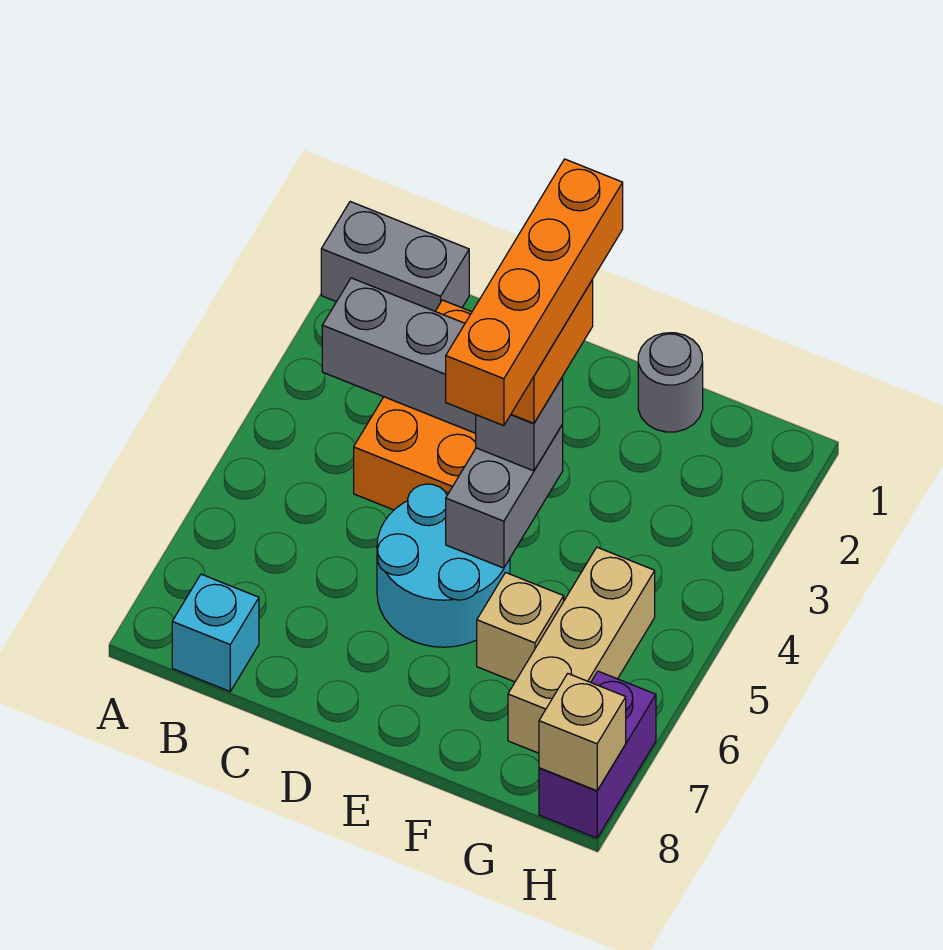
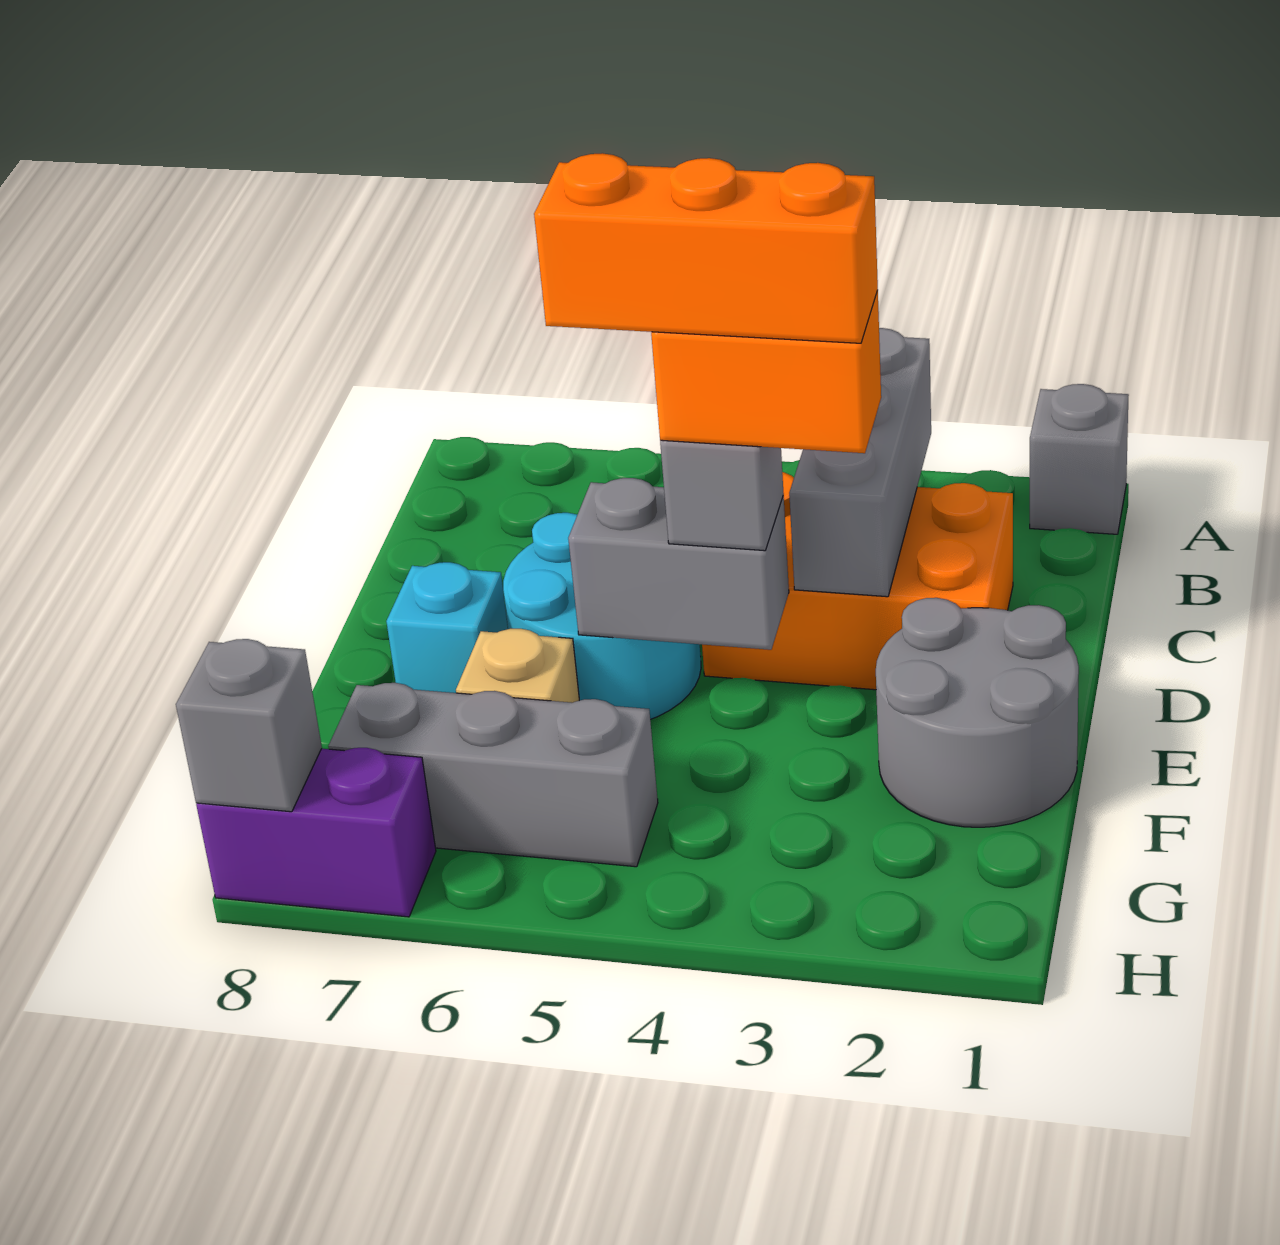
grey 1x2 brick [321,202,469,311] -> grey 1x1 brick [1030,384,1129,534]
cyan 1x1 brick [172,574,259,691] -> cyan 1x1 brick moved to [386,562,508,693]
orange 1x4 brick [446,159,623,426] -> orange 1x3 brick [534,153,878,343]
grey 1x1 round brick [638,333,703,432] -> grey 2x2 round brick [876,598,1079,827]
tan 1x3 brick [508,547,655,753] -> grey 1x3 brick [328,683,658,867]
tan 1x1 brick [539,674,626,791] -> grey 1x1 brick [176,639,322,812]

